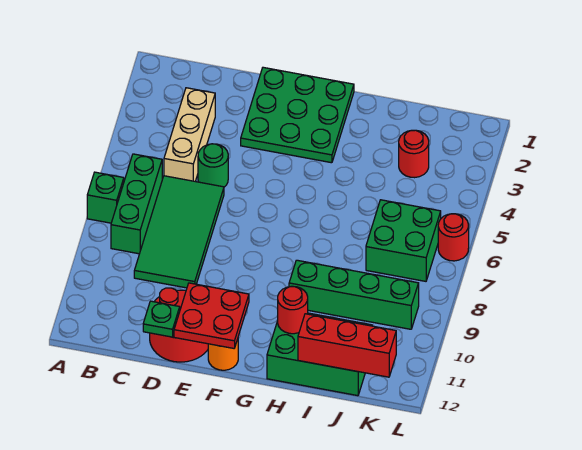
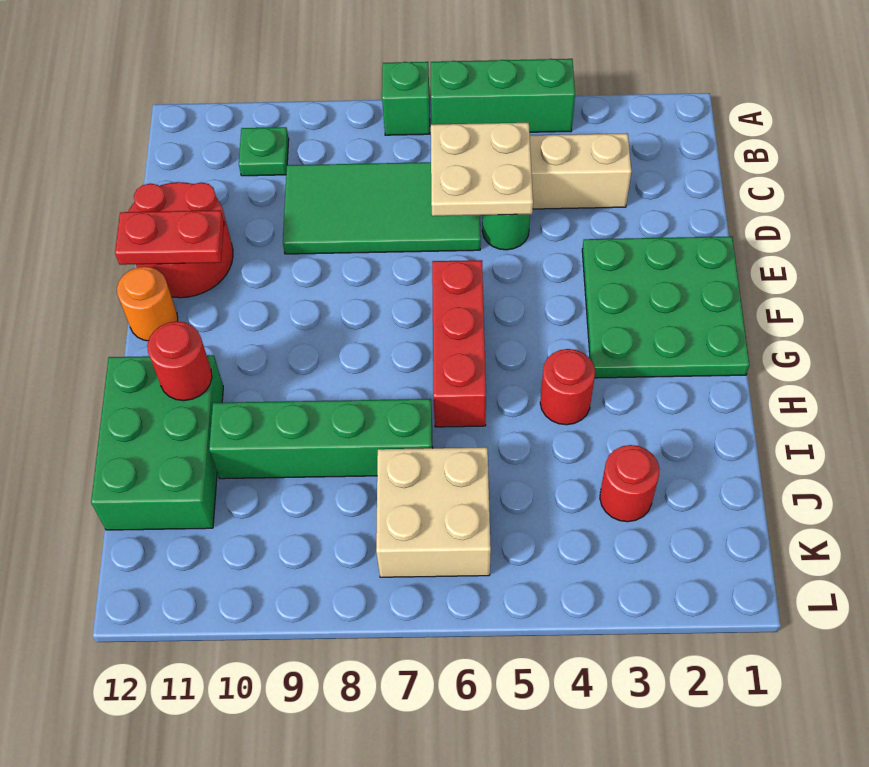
green 1x3 brick [111,154,162,254] -> green 1x3 brick moved to [431,59,575,132]
none -> tan 2x2 plate [431,123,533,216]
green 1x1 plate [143,301,180,337] -> green 1x1 plate moved to [239,127,289,176]
red 2x2 plate [174,283,249,348] -> red 1x2 plate [115,210,224,265]
green 1x4 brick [289,260,419,329] -> green 1x4 brick turned to [209,399,433,479]
red 1x3 brick [298,314,396,377] -> red 1x3 brick moved to [432,260,486,427]
green 2x2 brick [366,200,441,281] -> tan 2x2 brick [376,447,491,577]
red 1x1 round brick [438,214,469,261] -> red 1x1 round brick moved to [540,349,595,425]

